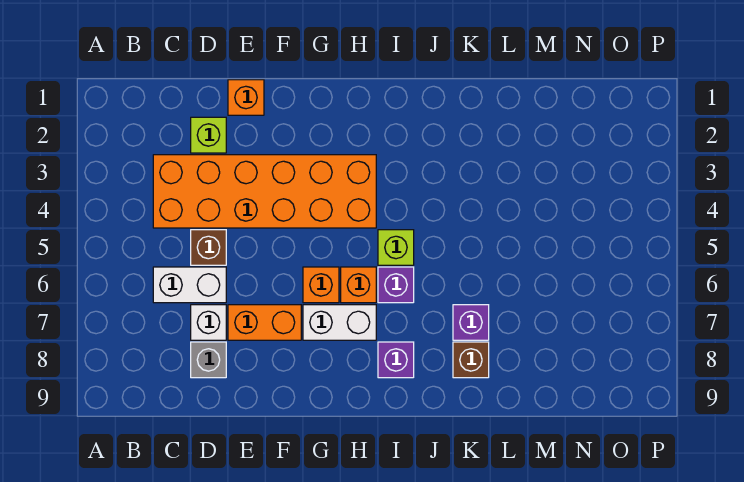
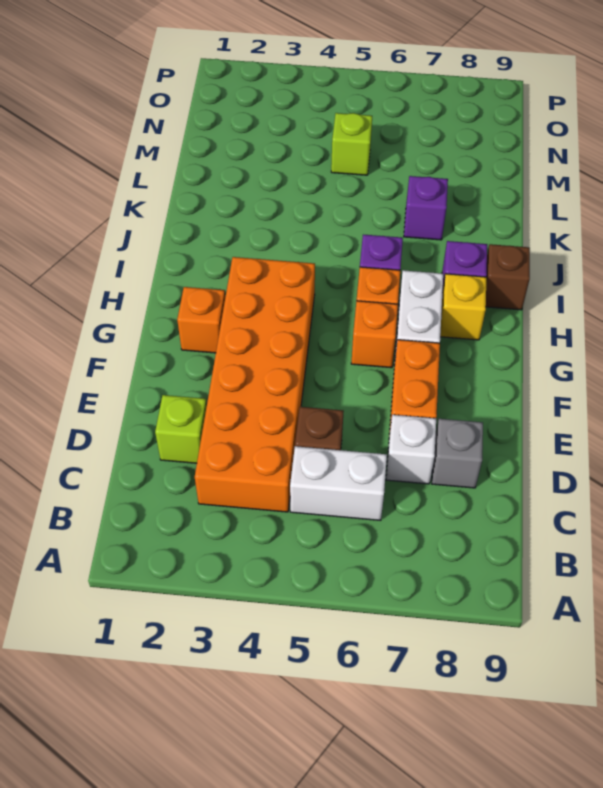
white 1x2 brick [153,267,226,303] -> white 1x2 brick turned to [290,446,387,520]
orange 1x1 brick [228,80,264,115] -> orange 1x1 brick moved to [177,287,225,353]
none -> yellow 1x1 brick [440,274,486,340]
lime 1x1 brick [378,230,414,265] -> lime 1x1 brick moved to [331,113,372,175]
brown 1x1 brick [453,342,489,378] -> brown 1x1 brick moved to [486,244,530,310]

